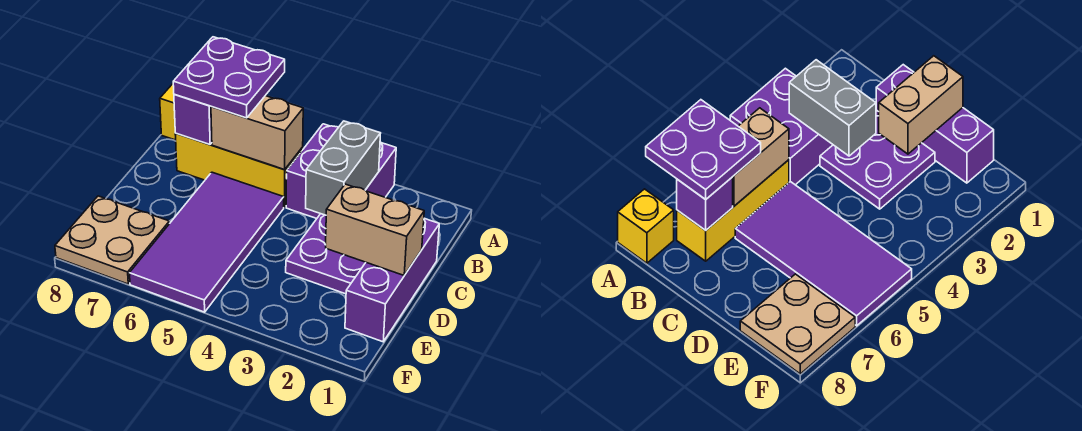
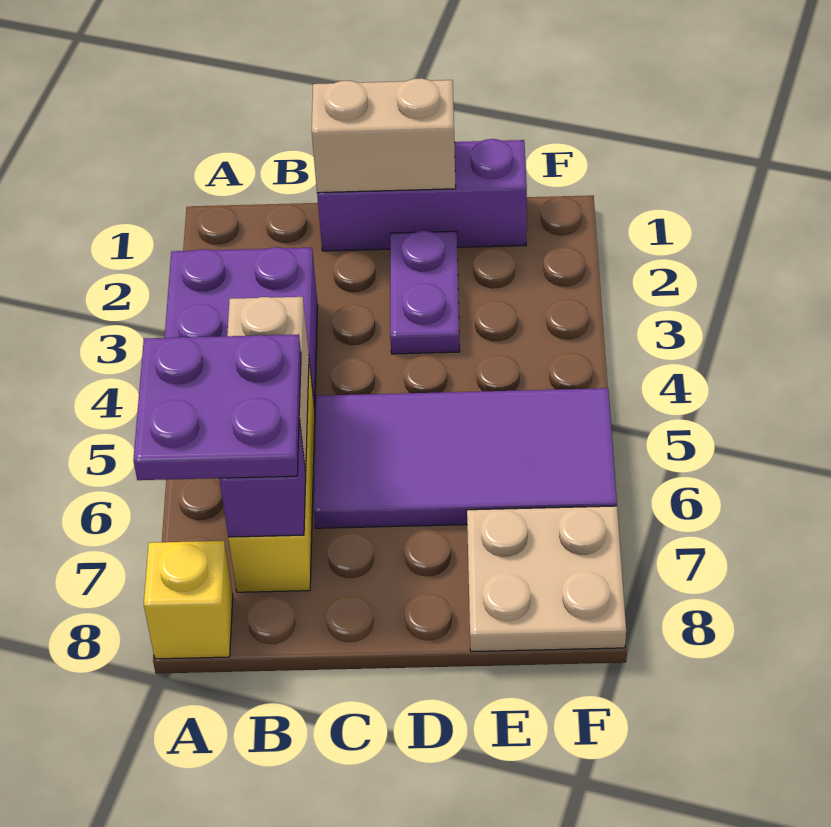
grey 1x2 brick [306,121,381,215] -> none
purple 2x2 plate [286,214,366,294] -> purple 1x2 plate [390,231,460,354]
tan 1x2 brick [326,184,424,275] -> tan 1x2 brick turned to [312,78,456,193]

